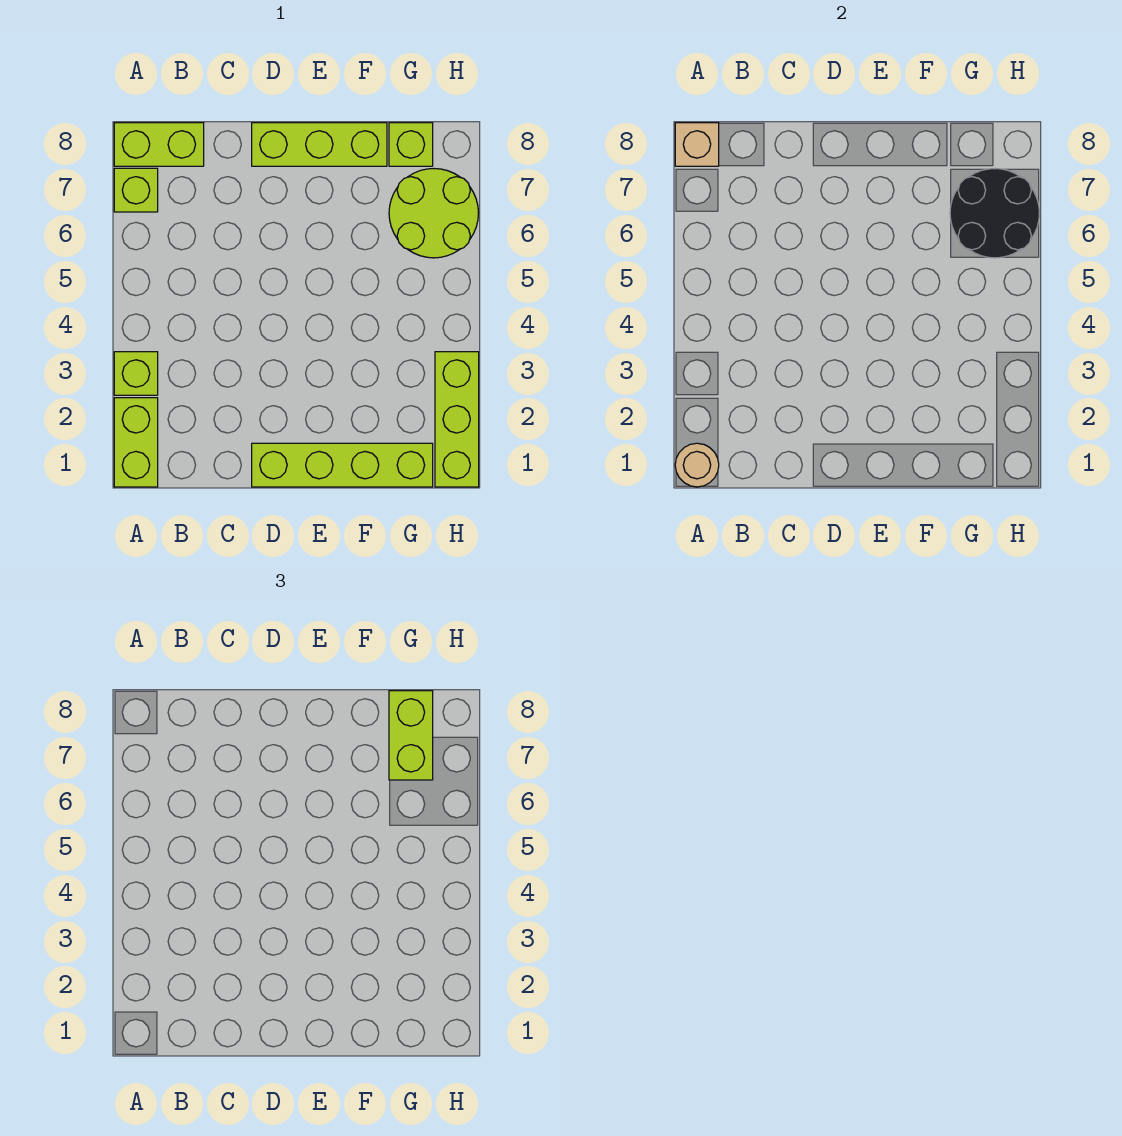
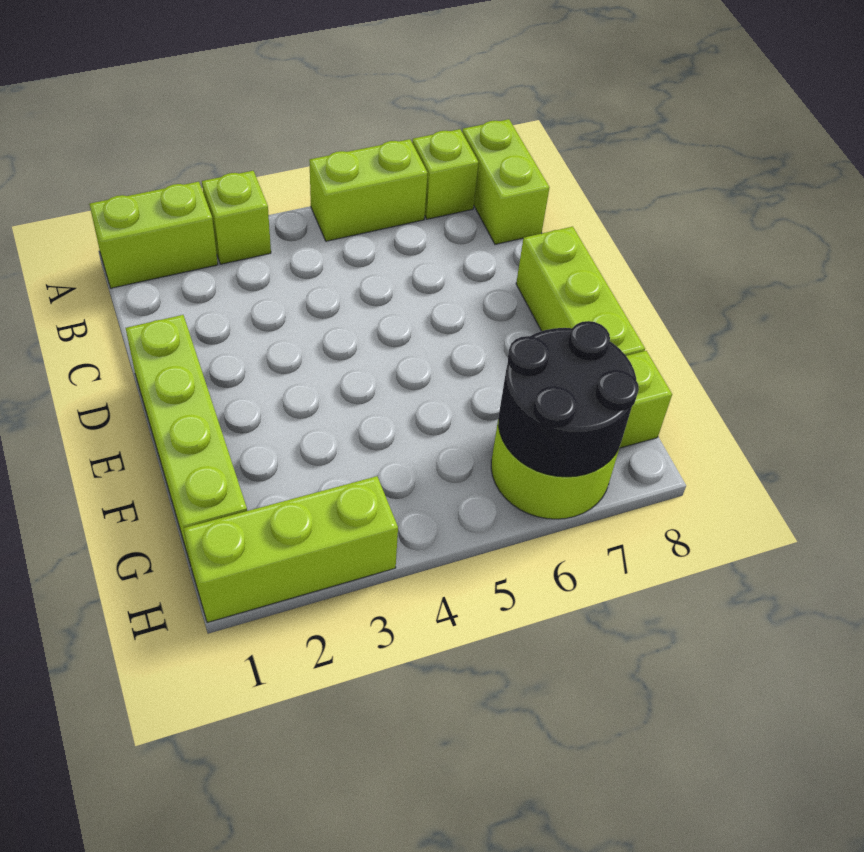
tan 1x1 round brick [675,443,719,487] -> none
tan 1x1 brick [675,123,719,166] -> none
lime 1x2 brick [389,691,433,780] -> lime 1x2 brick moved to [309,139,428,241]

